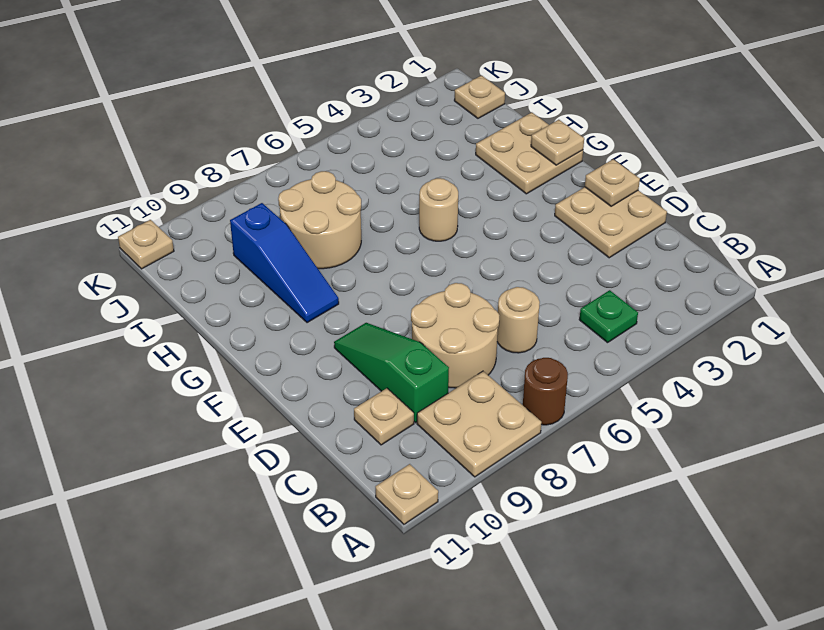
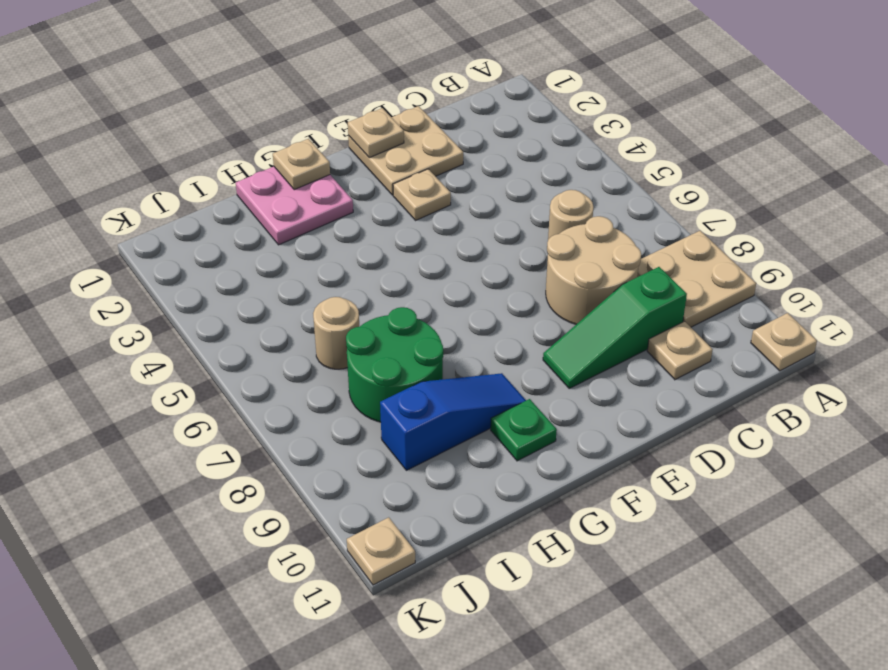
brown 1x1 round brick [523,358,568,425] -> none
green 1x1 plate [579,290,638,343] -> green 1x1 plate moved to [491,399,557,461]
tan 2x2 plate [476,112,583,194] -> pink 2x2 plate [236,167,353,245]
tan 1x1 round brick [419,178,458,241] -> tan 1x1 round brick moved to [313,297,359,369]
tan 2x2 round brick [278,171,361,269] -> green 2x2 round brick [346,307,443,422]
tan 1x1 plate [454,76,505,118] -> tan 1x1 plate moved to [393,169,451,220]

